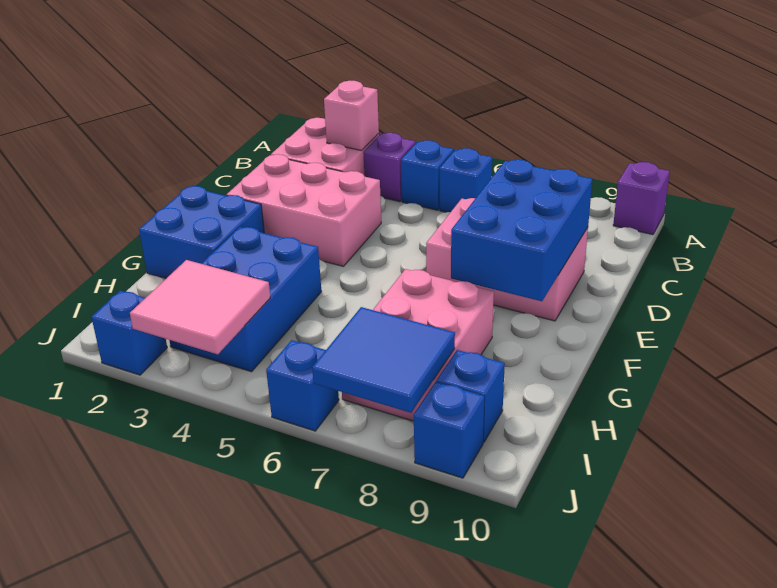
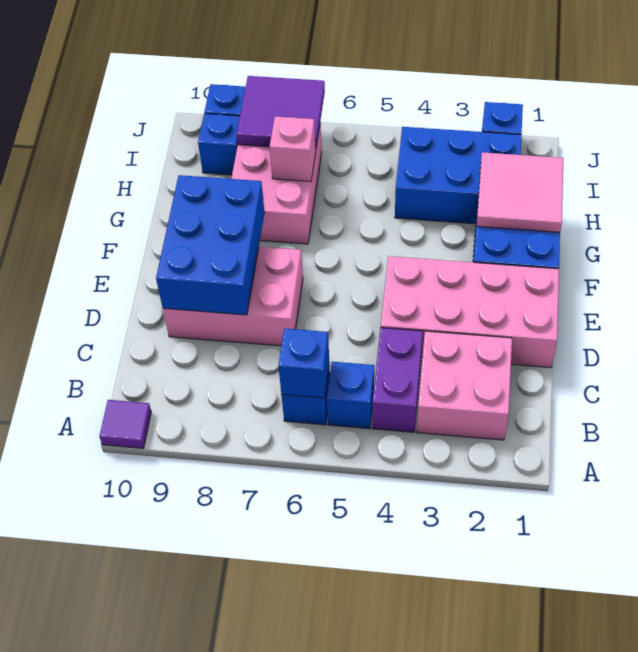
purple 1x1 brick [613,162,670,235] -> purple 1x1 tile [99,400,151,448]
pink 1x1 brick [324,81,379,151] -> pink 1x1 brick moved to [270,116,316,181]
purple 1x1 brick [363,133,416,202] -> purple 1x2 brick [372,328,423,432]
pink 2x3 brick [227,154,381,266] -> pink 2x4 brick [381,256,559,368]
blue 2x3 brick [169,227,322,372] -> blue 2x3 brick turned to [395,127,521,224]
pink 2x2 tile [130,260,270,354] -> pink 2x2 tile moved to [477,152,563,232]
blue 2x2 tile [312,307,455,413] -> purple 2x2 tile [237,76,325,147]
blue 1x1 brick [266,340,339,431] -> blue 1x1 brick moved to [278,328,329,398]

